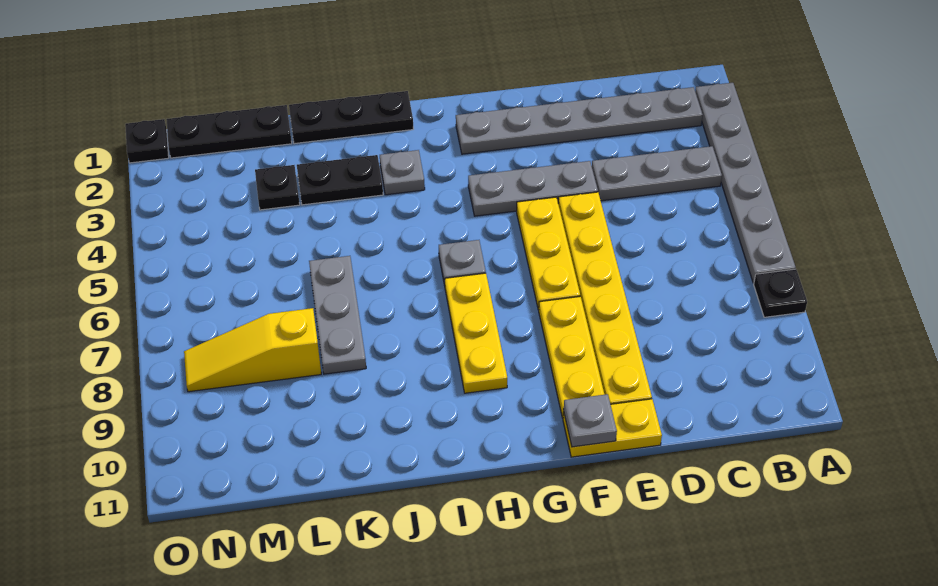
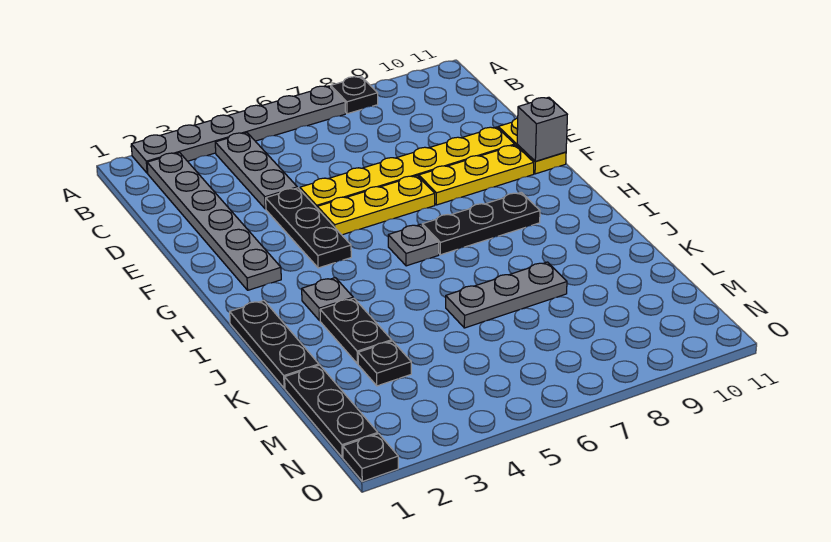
grey 1x3 plate [468,161,598,216] -> black 1x3 plate [266,188,351,268]
grey 1x1 plate [564,394,617,447] -> grey 1x1 brick [517,97,567,161]
yellow 1x3 plate [445,273,507,393] -> black 1x3 plate [422,193,540,255]
yellow 1x3 slope [184,308,321,392] -> none

